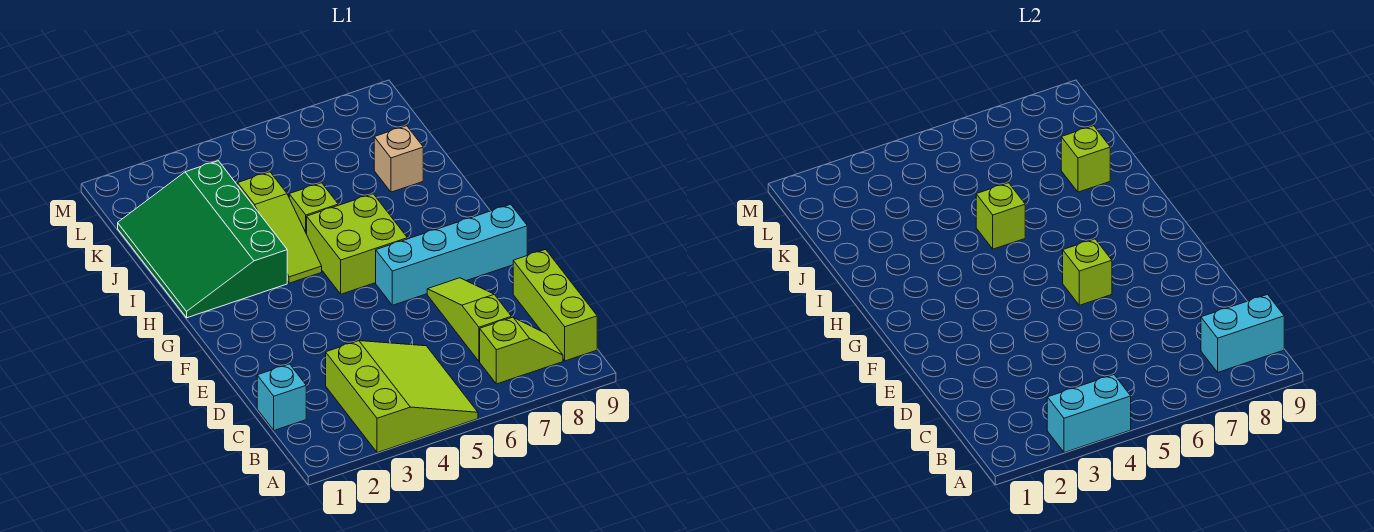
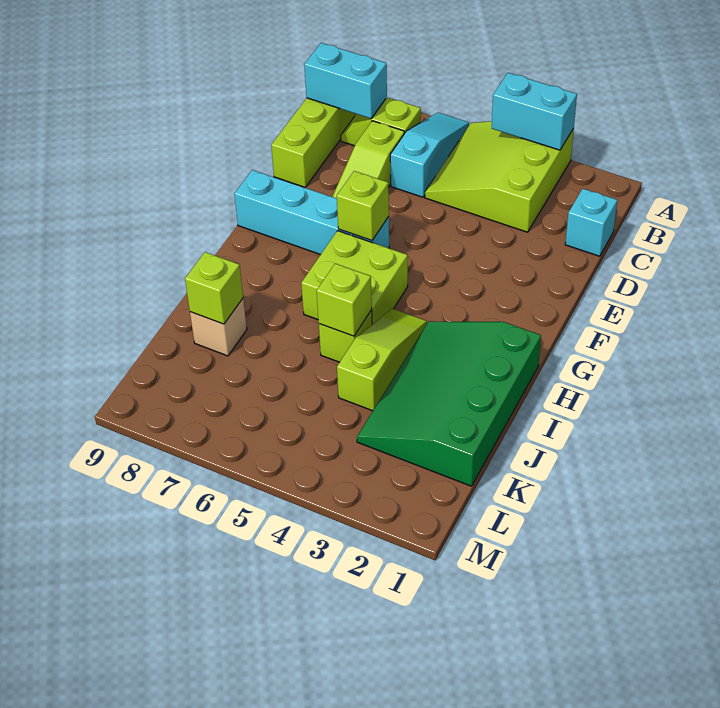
none -> cyan 1x3 slope [390,112,469,197]
green 3x4 slope [118,161,287,318] -> green 3x4 slope turned to [357,321,541,486]

